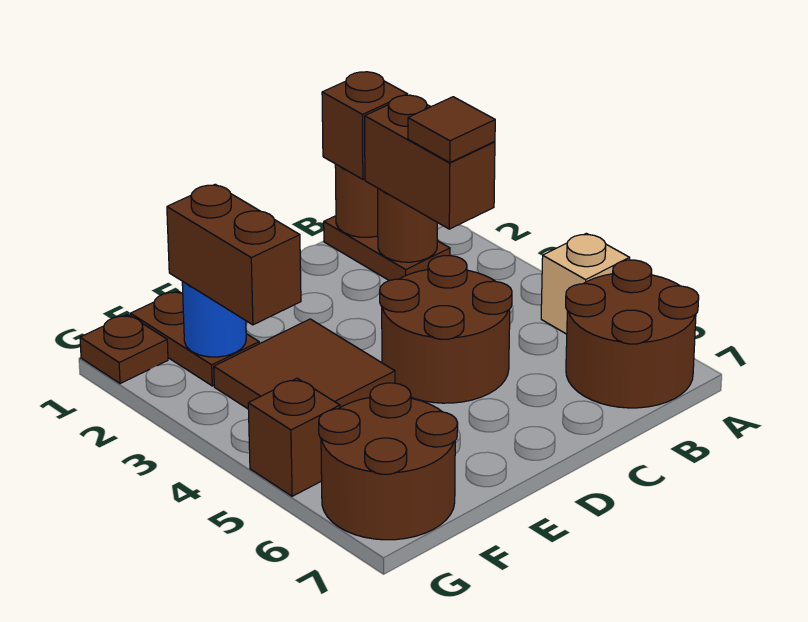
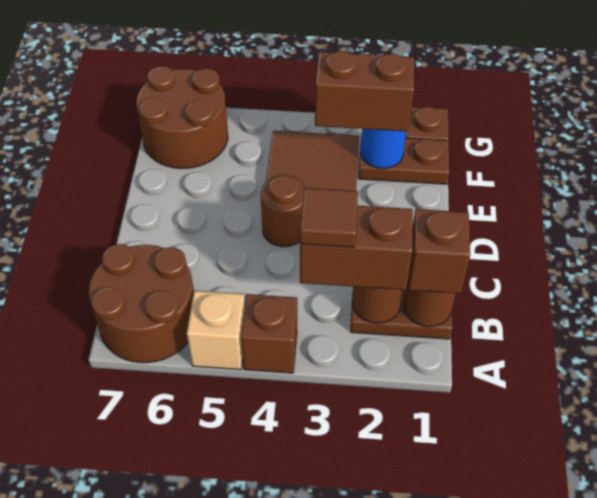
brown 2x2 round brick [380,256,512,403] -> brown 1x1 round brick [261,175,306,247]
brown 1x1 brick [248,378,340,496] -> brown 1x1 brick moved to [241,294,297,373]

